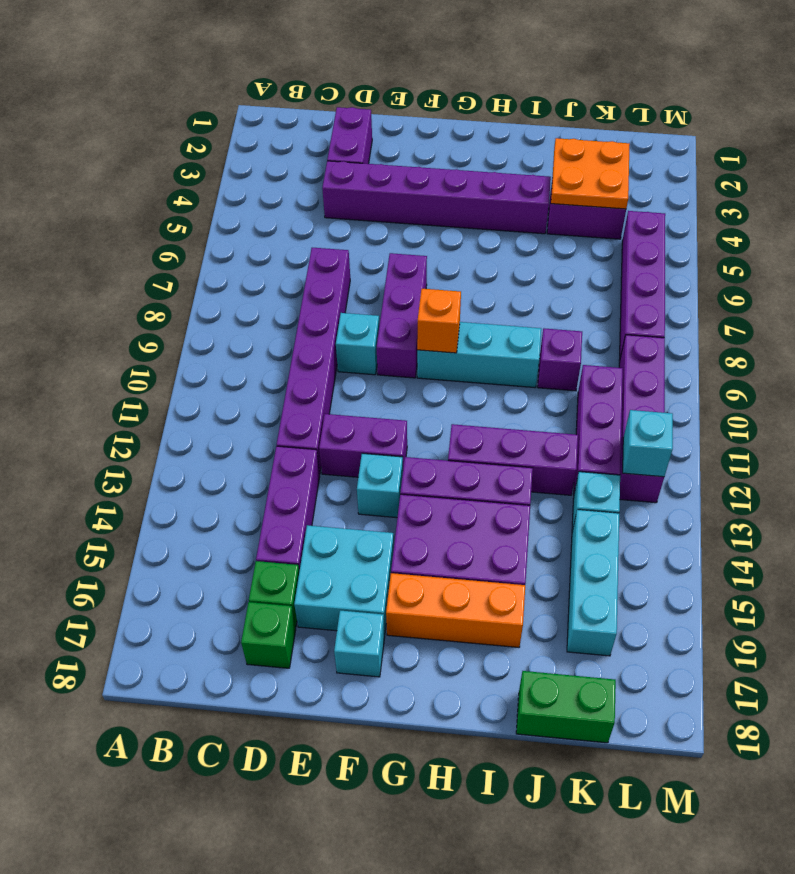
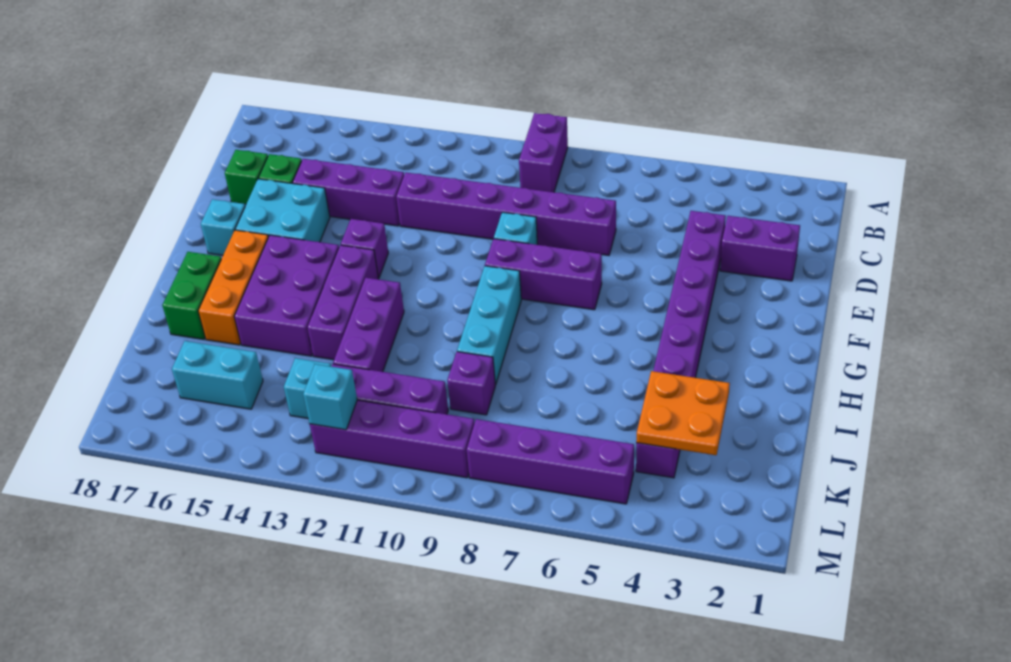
purple 1x2 brick [319,414,407,477] -> purple 1x2 brick moved to [519,113,568,192]
cyan 1x1 brick [357,453,403,518] -> purple 1x1 brick [341,219,388,278]
orange 1x1 brick [417,289,461,353] -> none
green 1x2 brick [516,671,616,743] -> green 1x2 brick moved to [162,252,221,339]
cyan 1x3 brick [567,510,619,656] -> cyan 1x2 brick [172,341,263,409]

